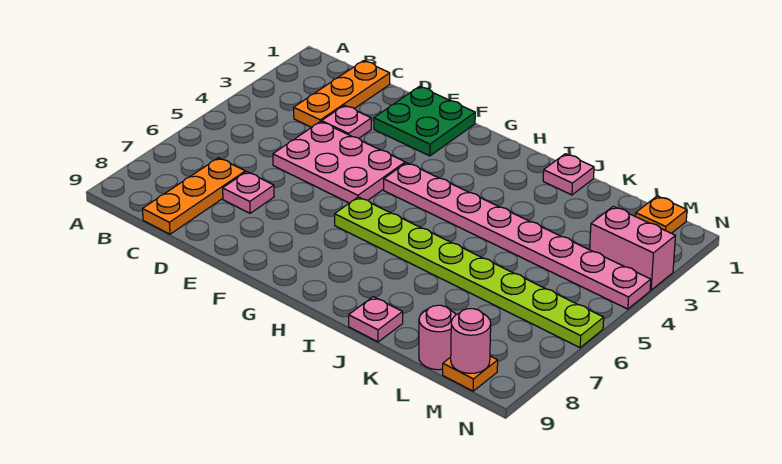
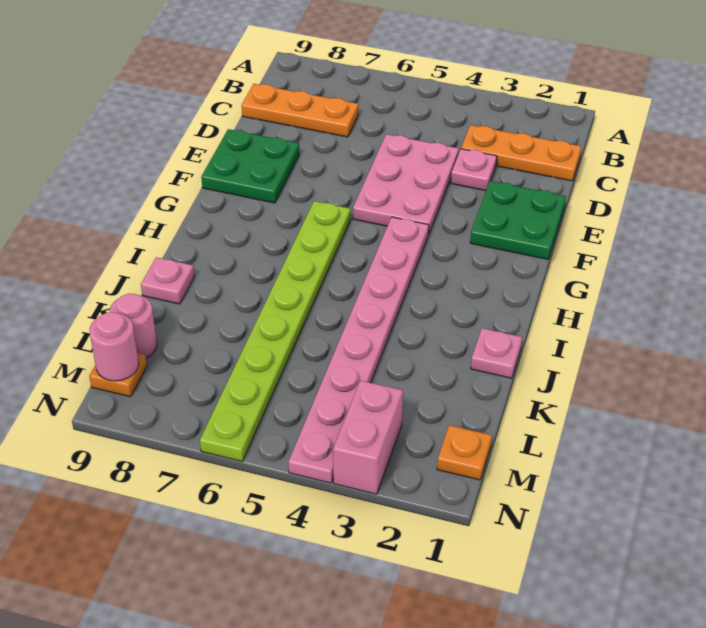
pink 1x1 plate [223,172,274,213] -> none
none -> green 2x2 plate [201,129,299,203]

